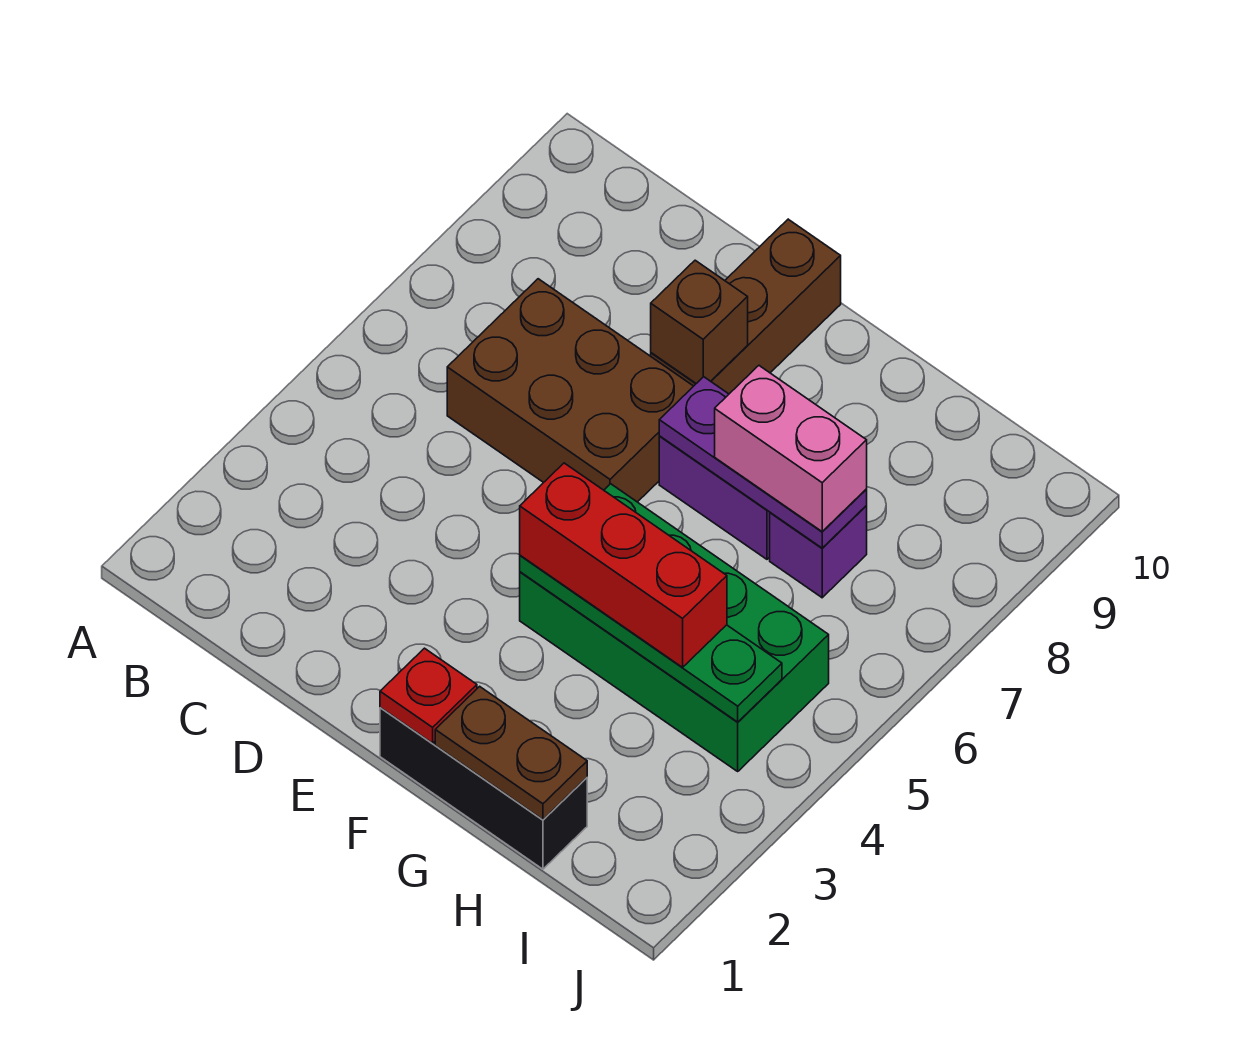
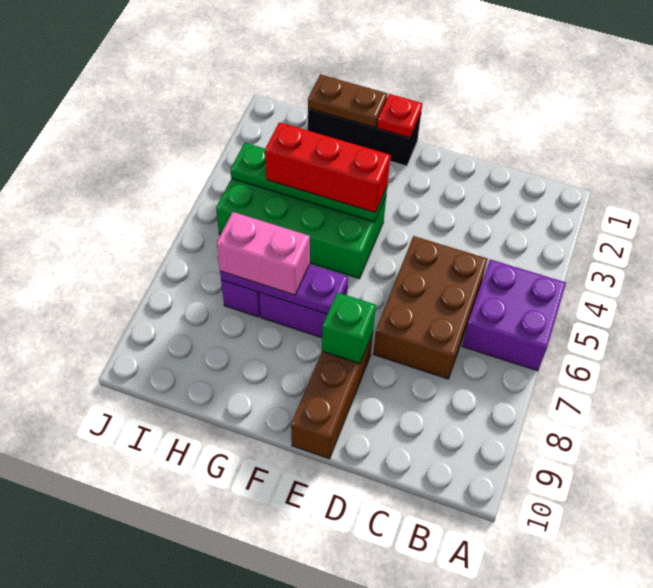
none -> purple 2x2 brick [462,259,566,371]
brown 2x3 brick [447,279,693,502] -> brown 2x3 brick turned to [373,236,488,379]
brown 1x1 brick [651,260,748,384] -> green 1x1 brick [322,292,376,364]

